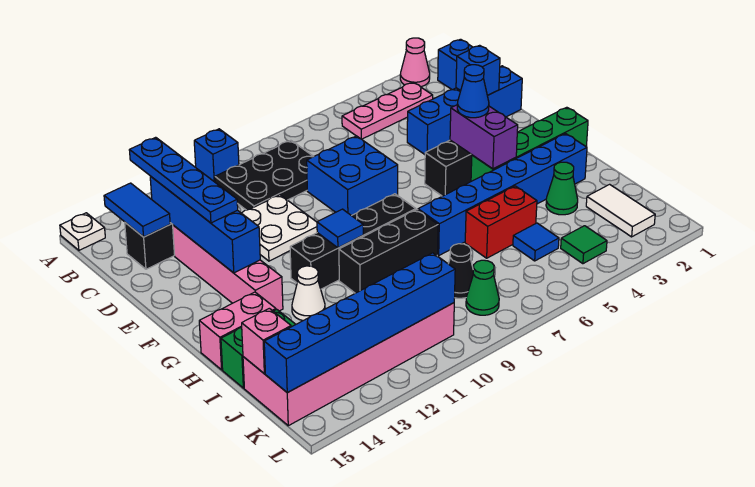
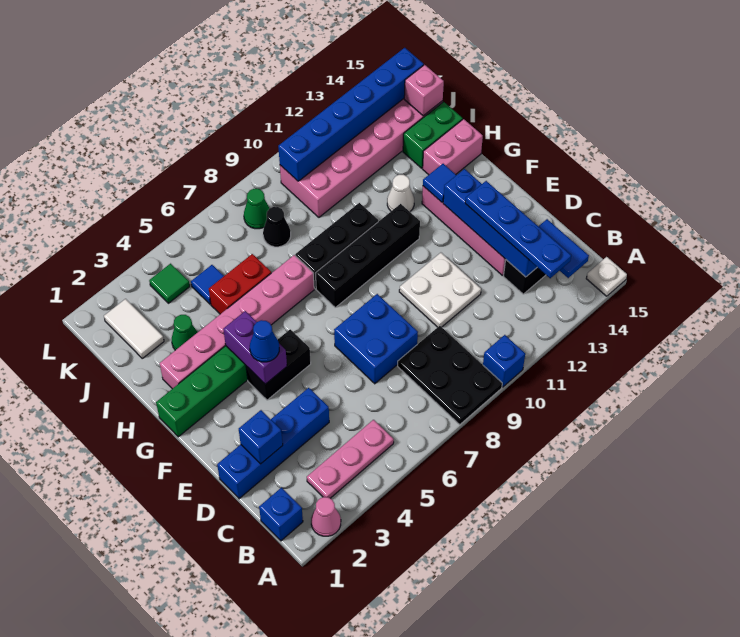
black 2x3 plate [215,140,314,210] -> black 2x3 plate turned to [398,326,502,425]
blue 1x1 tile [317,209,363,248] -> blue 1x1 tile moved to [423,164,456,202]
blue 1x6 brick [418,134,587,255] -> pink 1x6 brick [160,255,314,389]

